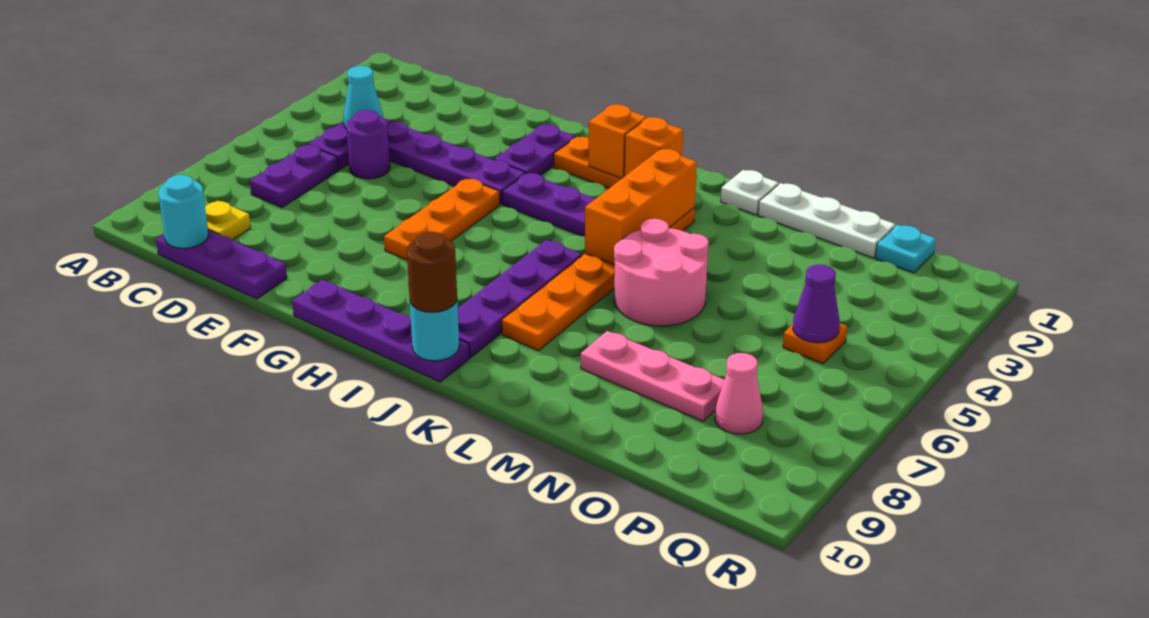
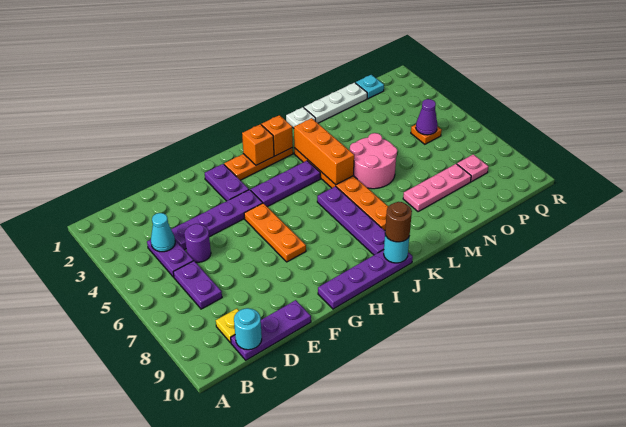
pink 1x1 cone [715,353,763,434] -> pink 1x1 plate [457,154,489,182]

